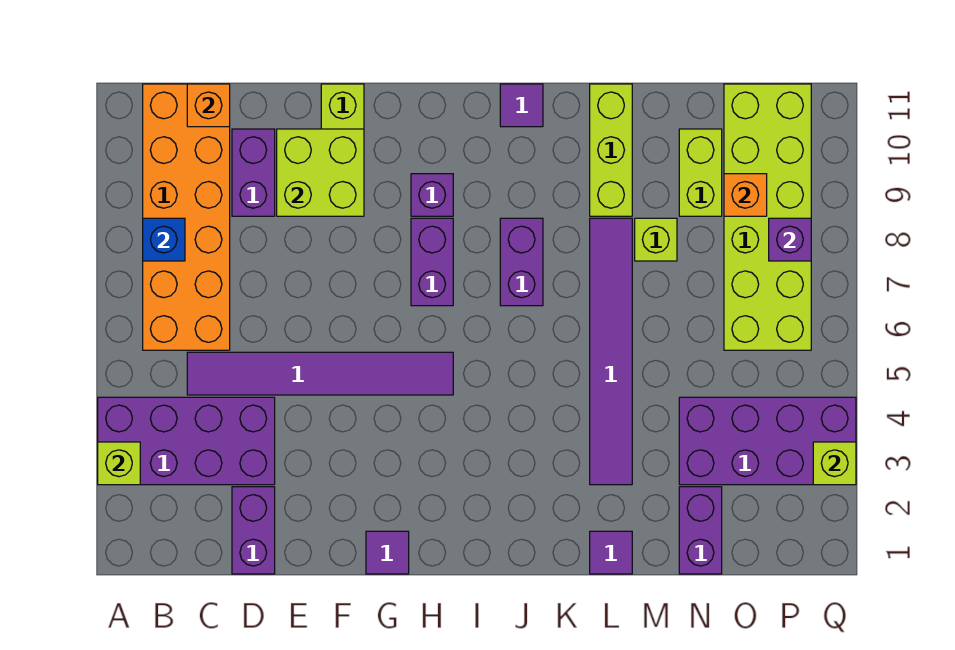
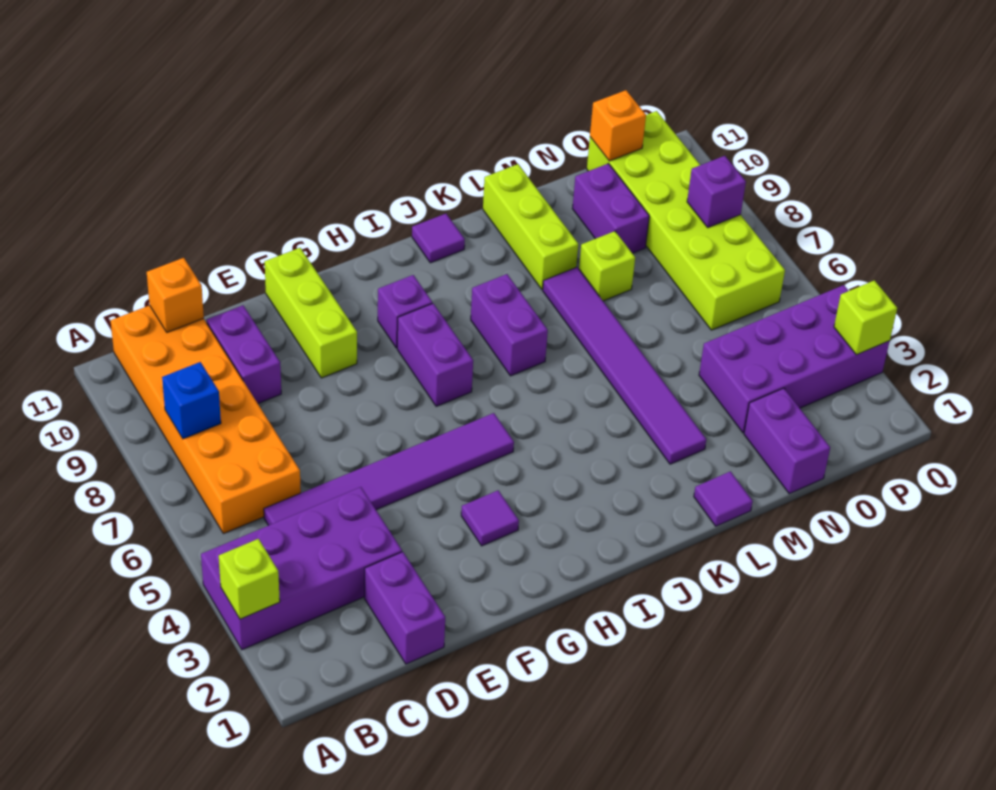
lime 2x2 brick [277,129,364,216] -> none
purple 1x1 tile [366,531,409,574] -> purple 1x1 tile moved to [461,490,519,546]
lime 1x2 brick [679,129,722,216] -> purple 1x2 brick [572,164,649,253]
orange 1x1 brick [724,174,767,216] -> orange 1x1 brick moved to [590,90,646,161]

